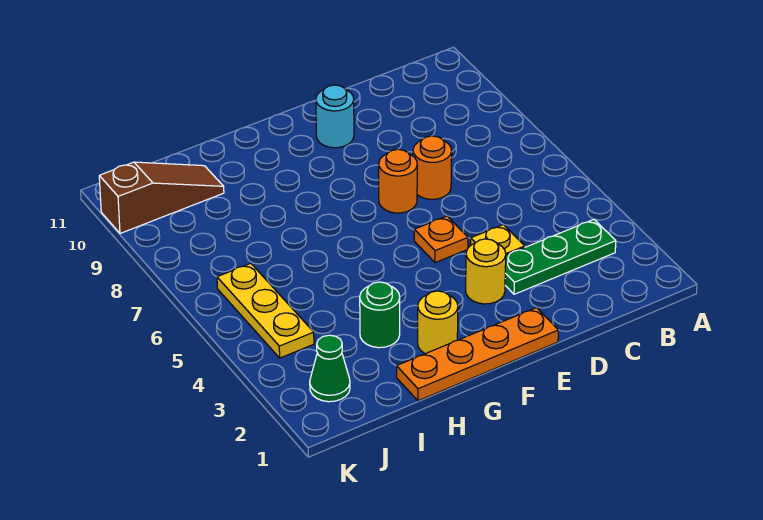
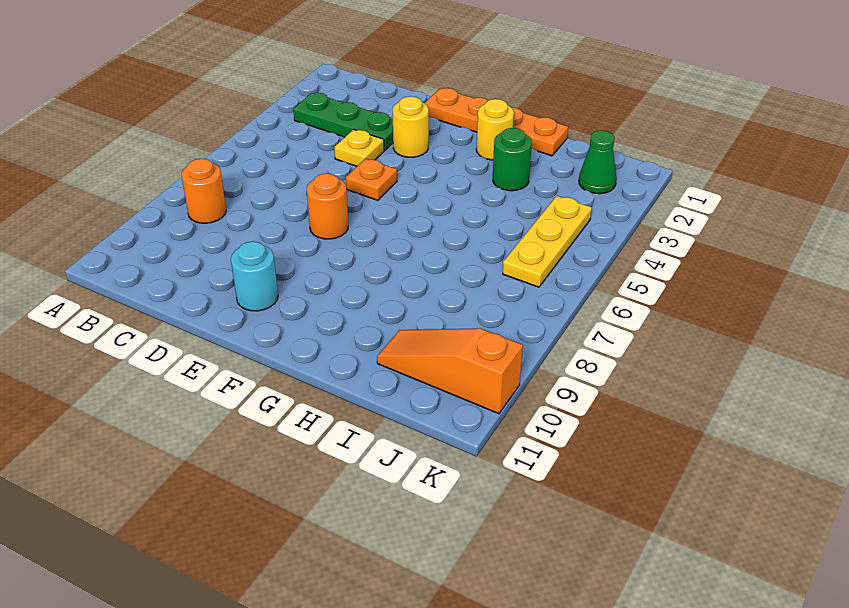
orange 1x1 round brick [413,136,452,199] -> orange 1x1 round brick moved to [181,159,226,223]
brown 1x3 slope [99,162,224,233] -> orange 1x3 slope [377,328,523,414]

